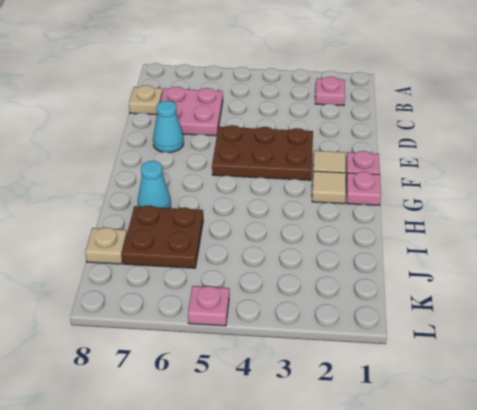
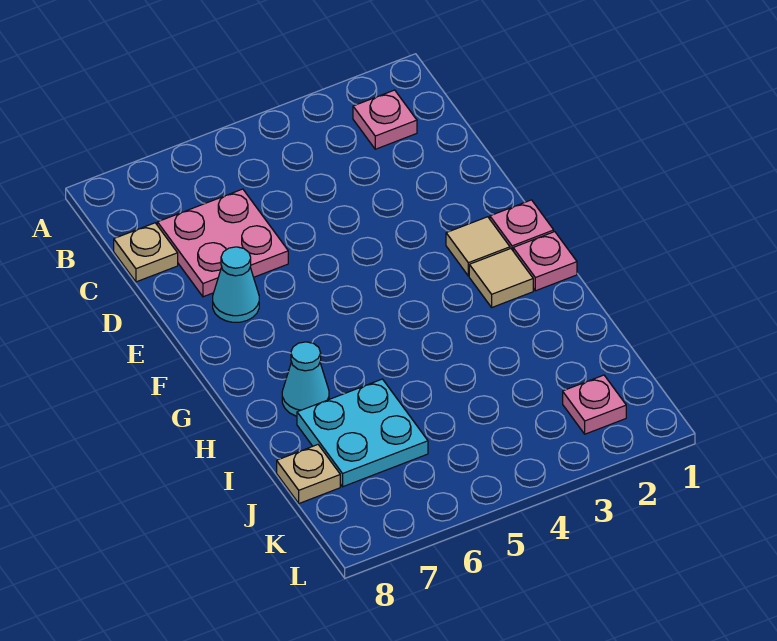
brown 2x3 plate [212,125,313,180] -> none
brown 2x2 plate [122,206,203,268] -> cyan 2x2 plate [297,379,428,487]
pink 1x1 plate [188,286,229,326] -> pink 1x1 plate moved to [563,375,626,434]

